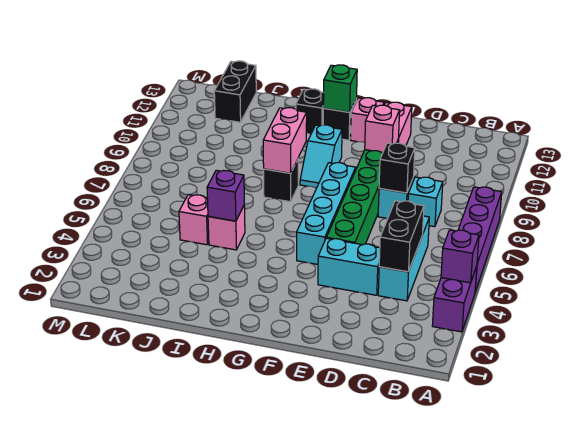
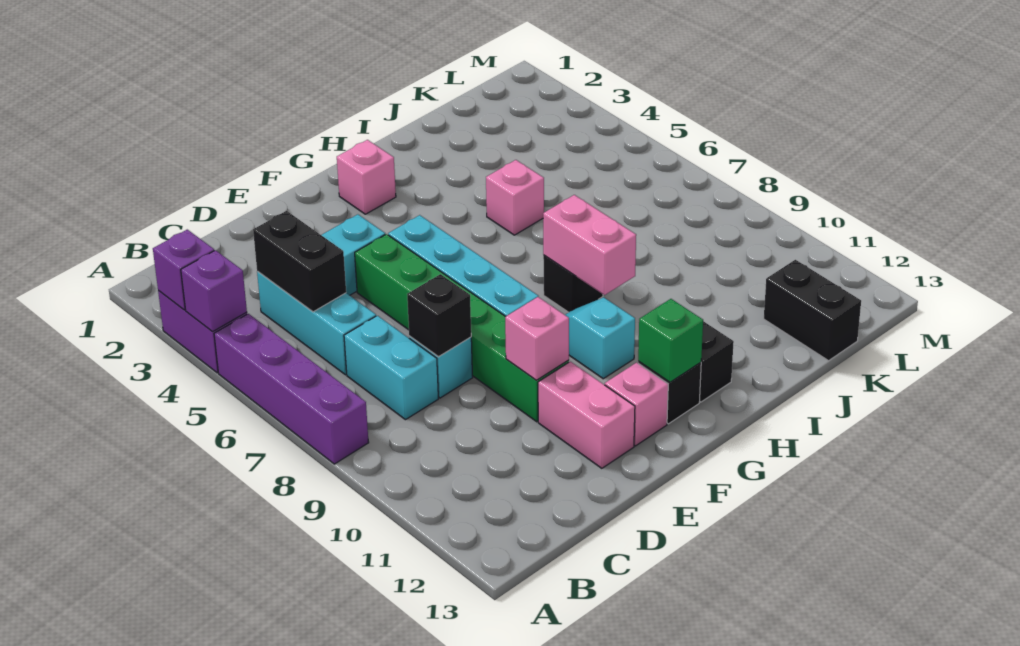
cyan 1x1 brick [408,177,443,227] -> cyan 1x2 brick [344,316,438,420]
purple 1x1 brick [207,170,244,221] -> purple 1x1 brick moved to [153,230,214,310]
pink 1x1 brick [179,195,209,245] -> pink 1x1 brick moved to [337,140,396,214]

